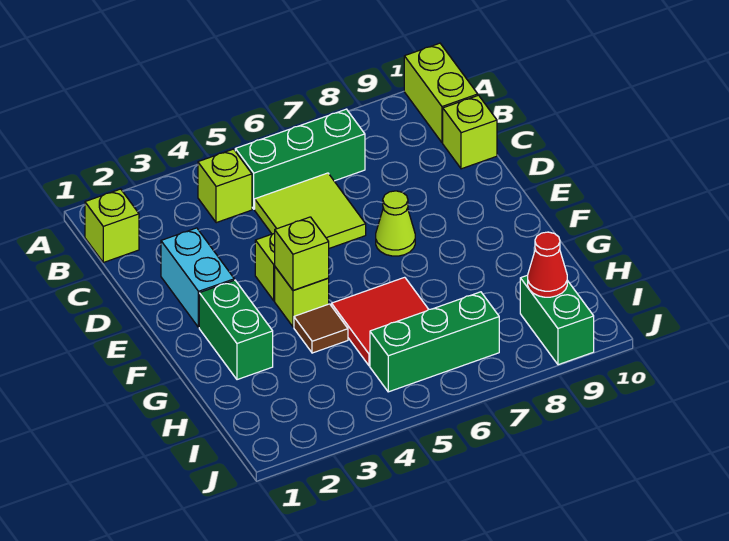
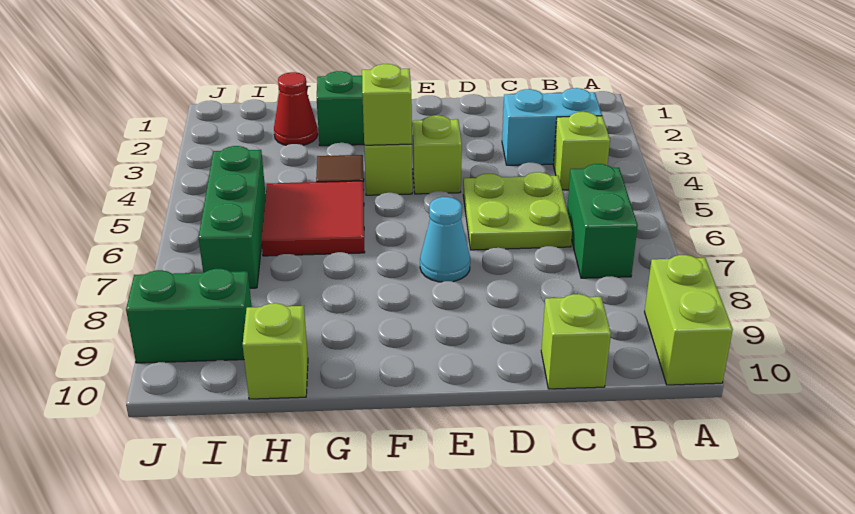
lime 1x2 brick [404,43,478,143] -> lime 1x2 brick turned to [645,255,733,385]
lime 1x1 brick [85,189,139,262] -> lime 1x1 brick moved to [243,303,308,399]
green 1x3 brick [235,109,365,209] -> green 1x2 brick [567,164,638,278]
lime 2x2 tile [255,173,366,248] -> lime 2x2 plate [463,172,572,250]
cyan 1x2 brick [161,228,234,328] -> cyan 1x2 brick moved to [502,88,602,165]
lime 1x1 cone [376,191,415,256] -> cyan 1x1 cone [420,197,470,282]
red 1x1 cone [528,232,567,297] -> red 1x1 cone moved to [274,72,318,145]

